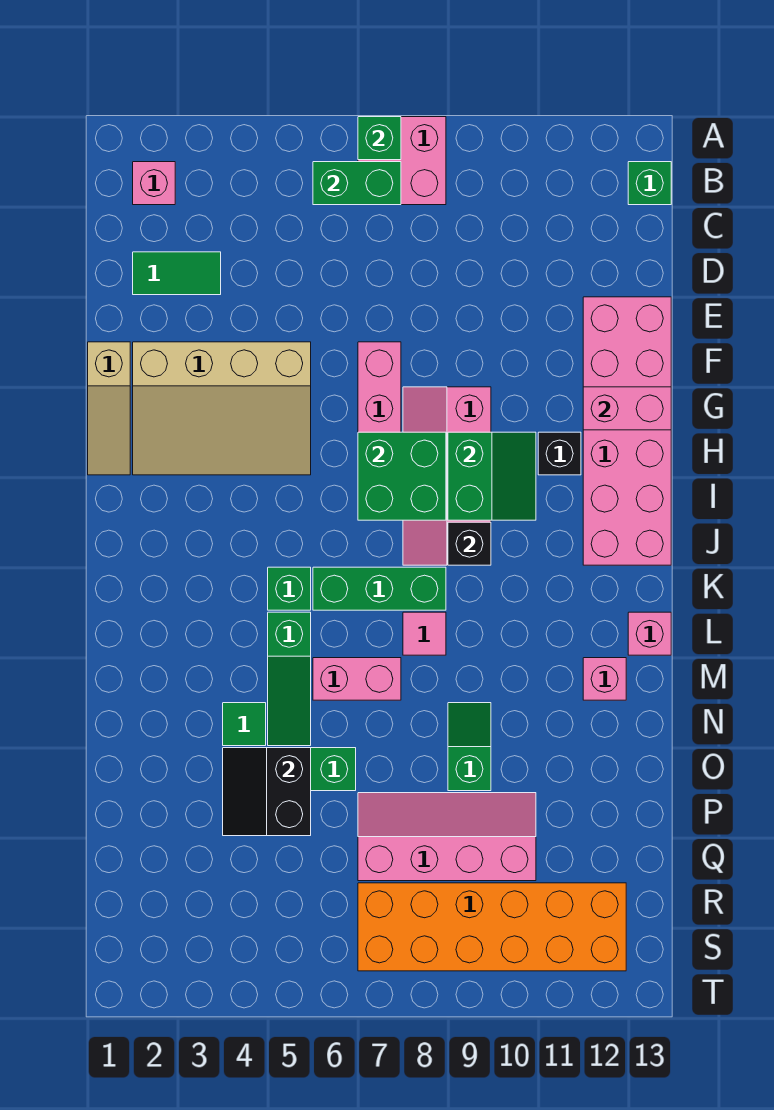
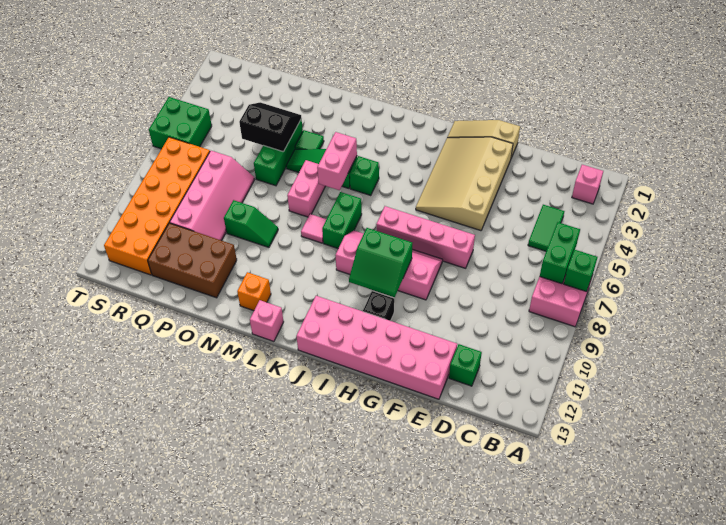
green 1x1 brick [628,162,671,205] -> green 1x1 brick moved to [449,344,482,386]
green 1x2 tile [133,252,221,295] -> green 1x2 tile moved to [528,205,565,251]
pink 1x2 brick [583,387,671,430] -> pink 1x2 brick moved to [317,132,357,190]
green 2x2 brick [358,432,446,520] -> green 2x2 brick moved to [149,97,212,149]
black 1x1 brick [448,522,491,565] -> none
green 1x3 brick [313,567,446,610] -> green 1x2 brick [322,192,362,248]
pink 1x1 brick [583,658,626,700] -> orange 1x1 brick [237,272,271,311]
none -> brown 2x3 brick [148,223,237,298]

